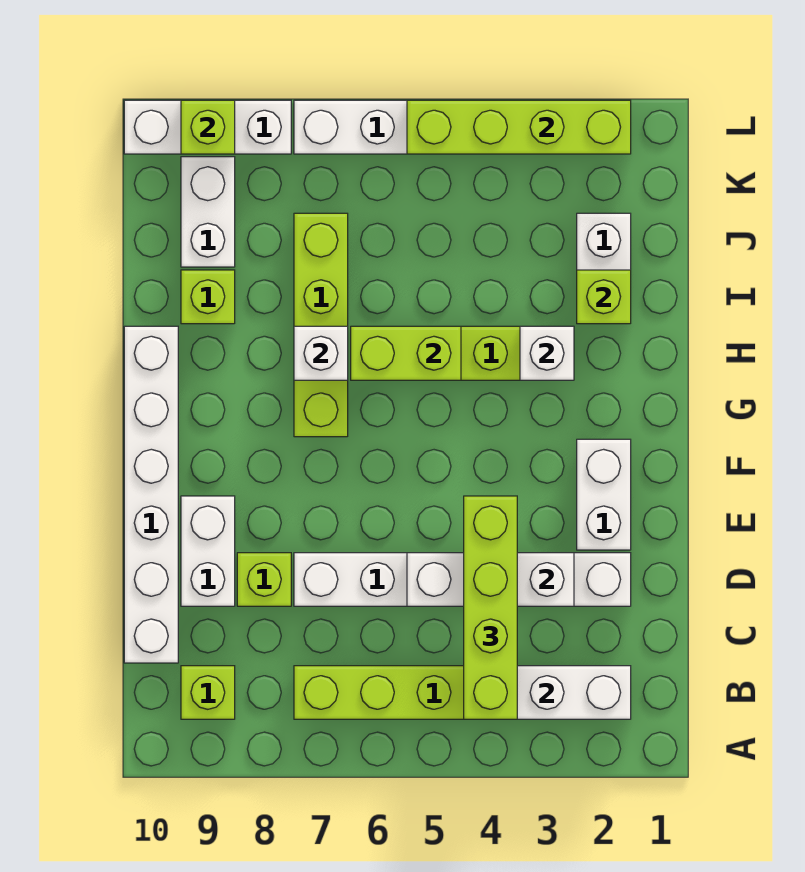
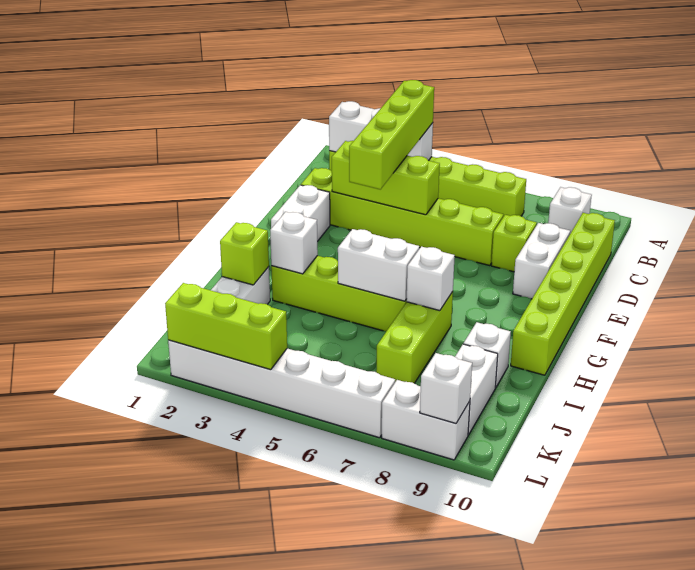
lime 1x1 brick [181,666,235,719] -> white 1x1 brick [548,187,592,234]
white 1x6 brick [124,326,178,663] -> lime 1x6 brick [511,213,615,375]
white 1x6 brick [294,553,631,606] -> lime 1x6 brick [301,168,503,265]
white 1x3 brick [407,553,574,606] -> lime 1x3 brick [332,141,440,215]
lime 1x4 brick [294,213,348,437] -> lime 1x3 brick [376,292,453,383]
lime 1x2 brick [351,326,461,380] -> white 1x2 brick [338,229,419,301]
lime 1x1 brick [181,270,235,324] -> white 1x1 brick [464,322,511,388]
lime 1x4 brick [407,100,631,154] -> lime 1x3 brick [165,283,287,370]
white 1x3 brick [124,100,291,154] -> white 1x2 brick [382,380,470,460]
lime 1x1 brick [181,100,235,154] -> white 1x1 brick [420,353,472,424]

